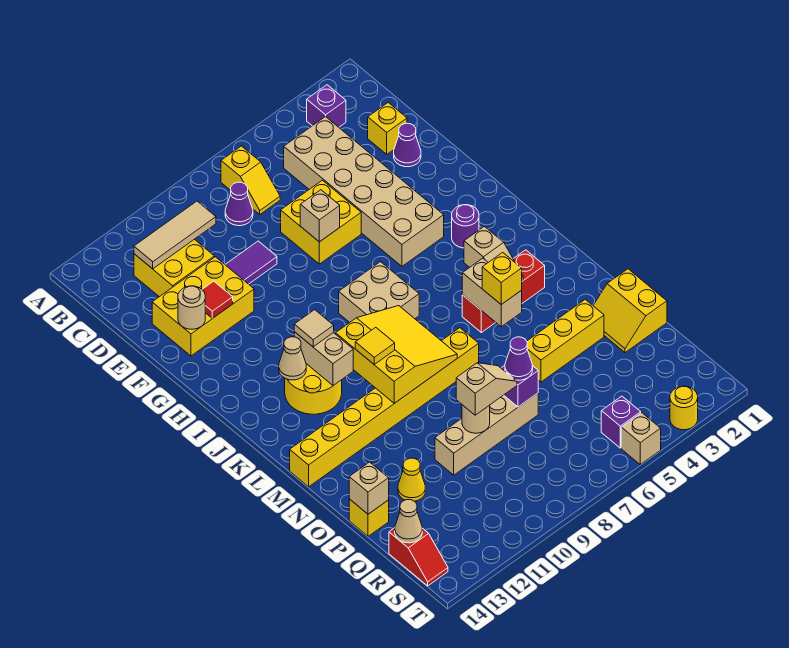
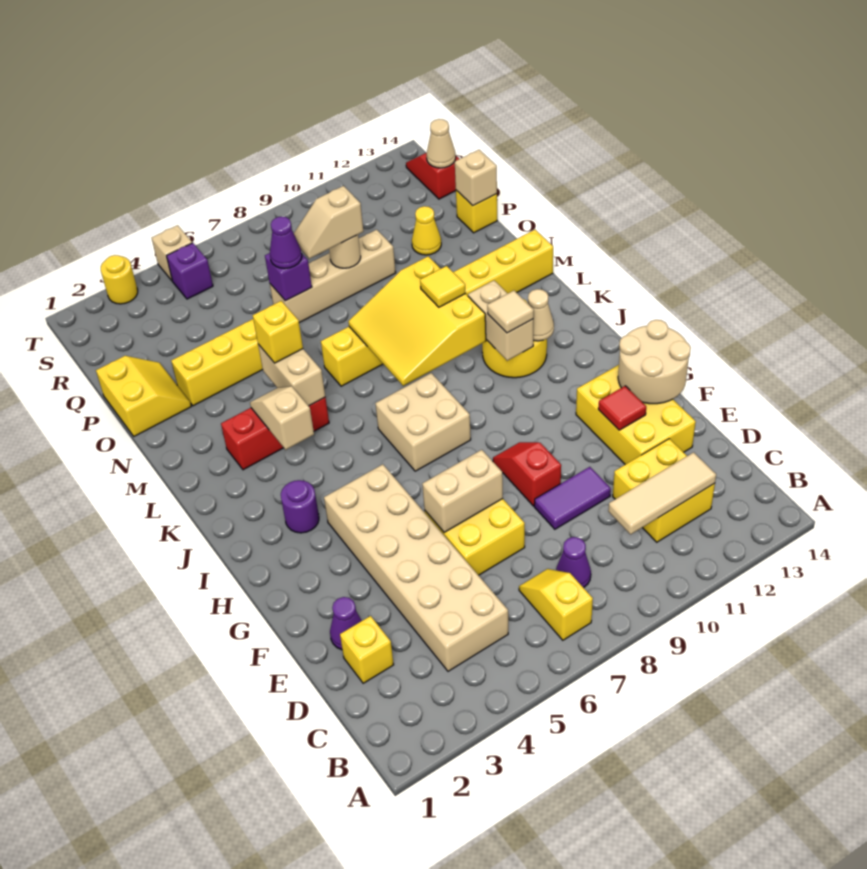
purple 1x1 brick [307,85,346,127] -> none
yellow 2x3 brick [152,257,254,356] -> yellow 2x3 brick turned to [576,365,696,465]
tan 1x1 brick [300,190,340,242] -> tan 1x2 brick [422,450,503,532]
none -> red 1x2 slope [493,442,561,506]
tan 1x1 round brick [178,286,205,329] -> tan 2x2 round brick [618,320,691,404]

